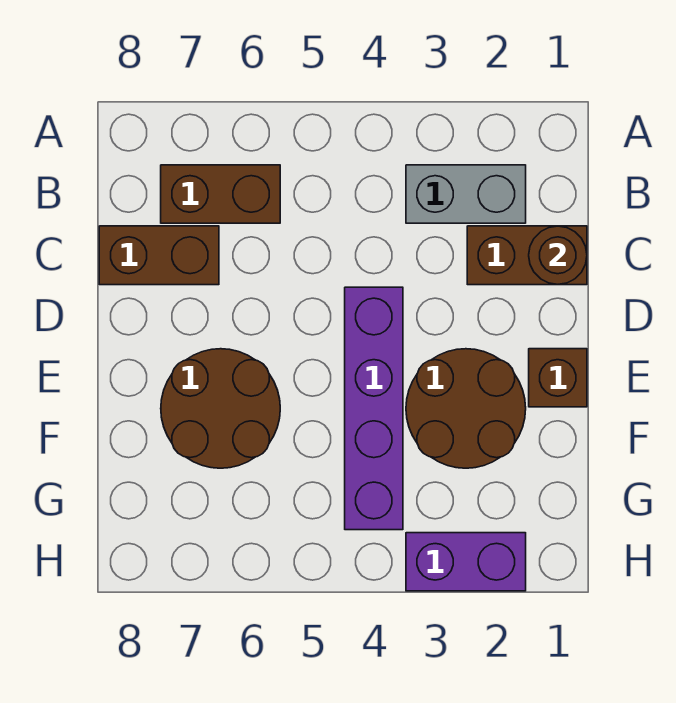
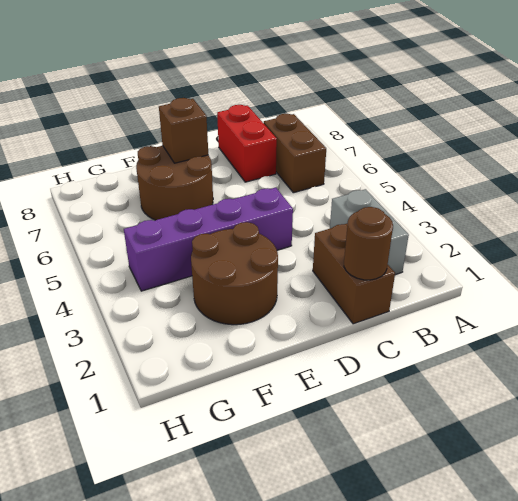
brown 1x2 brick [99,226,219,285] -> red 1x2 brick [217,105,277,182]
brown 1x1 brick [529,349,587,407] -> brown 1x1 brick moved to [159,98,208,163]
purple 1x2 brick [406,533,526,591] -> none

